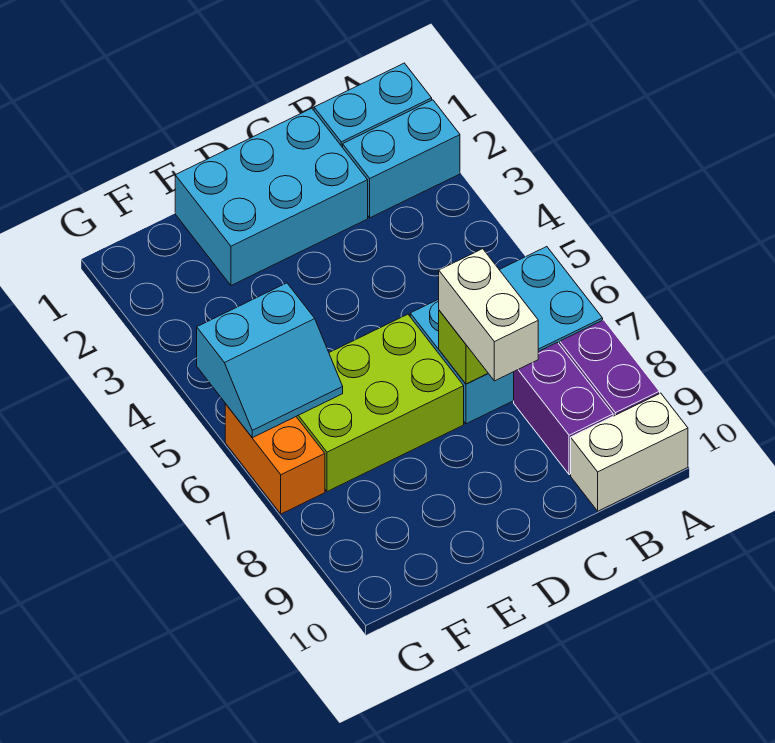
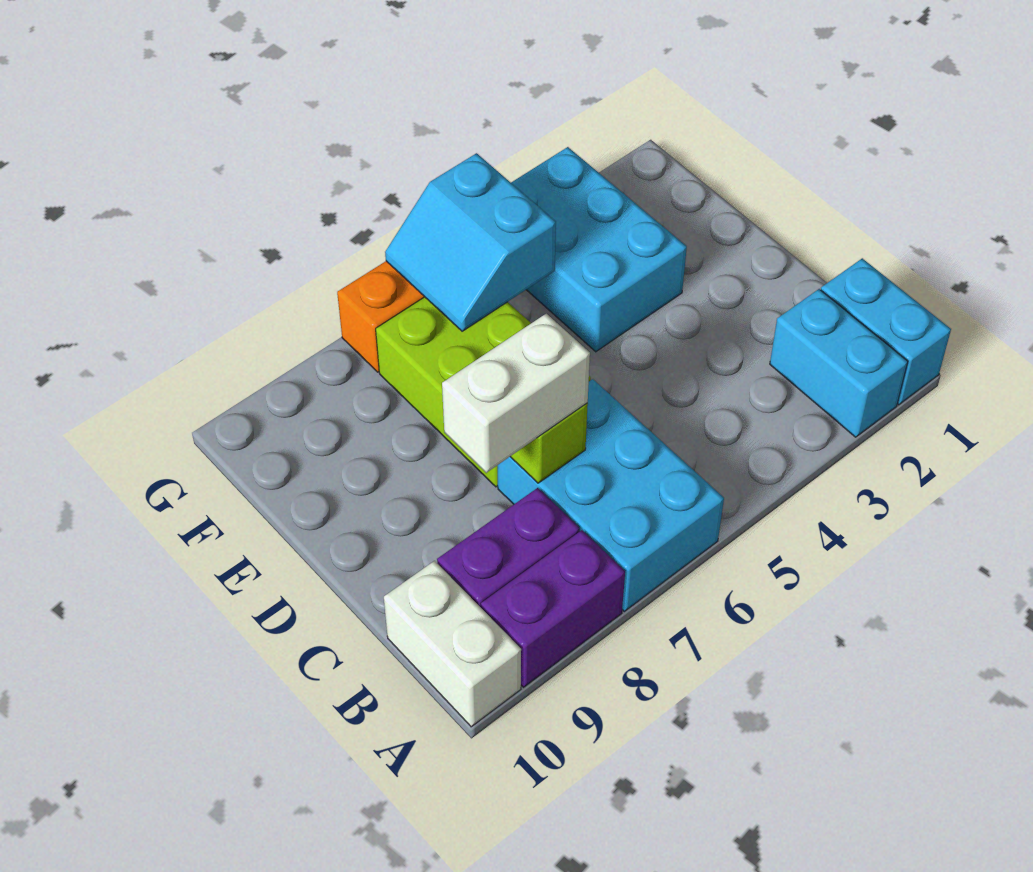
cyan 2x3 brick [175,108,368,285] -> cyan 2x3 brick moved to [511,147,687,352]

